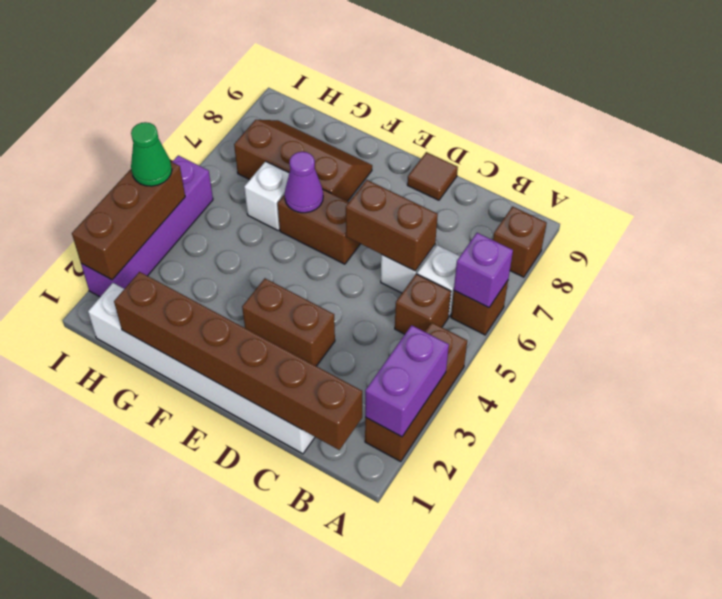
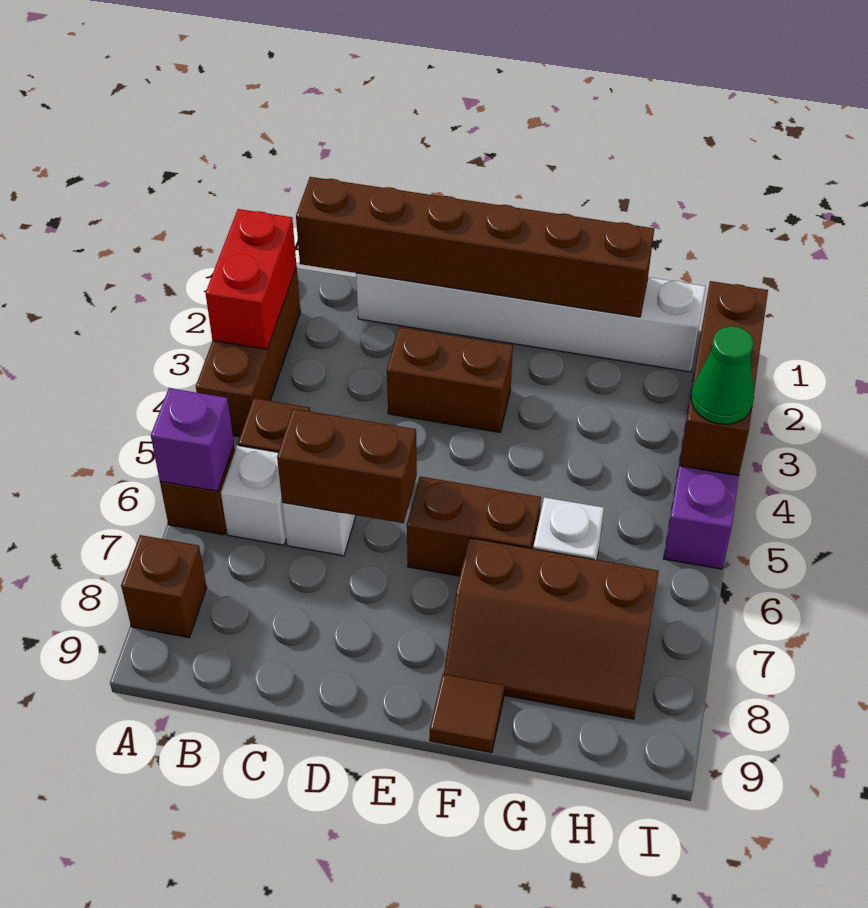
purple 1x2 brick [365,325,449,437] -> red 1x2 brick [206,209,296,349]
brown 1x1 tile [407,152,458,200] -> brown 1x1 tile moved to [430,674,504,753]
purple 1x1 cone [285,152,323,213] -> none

